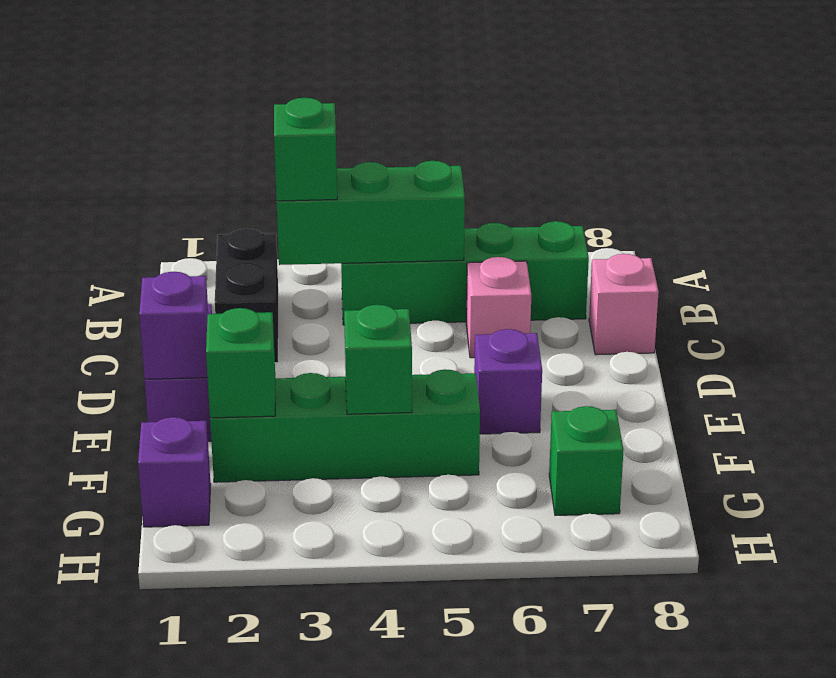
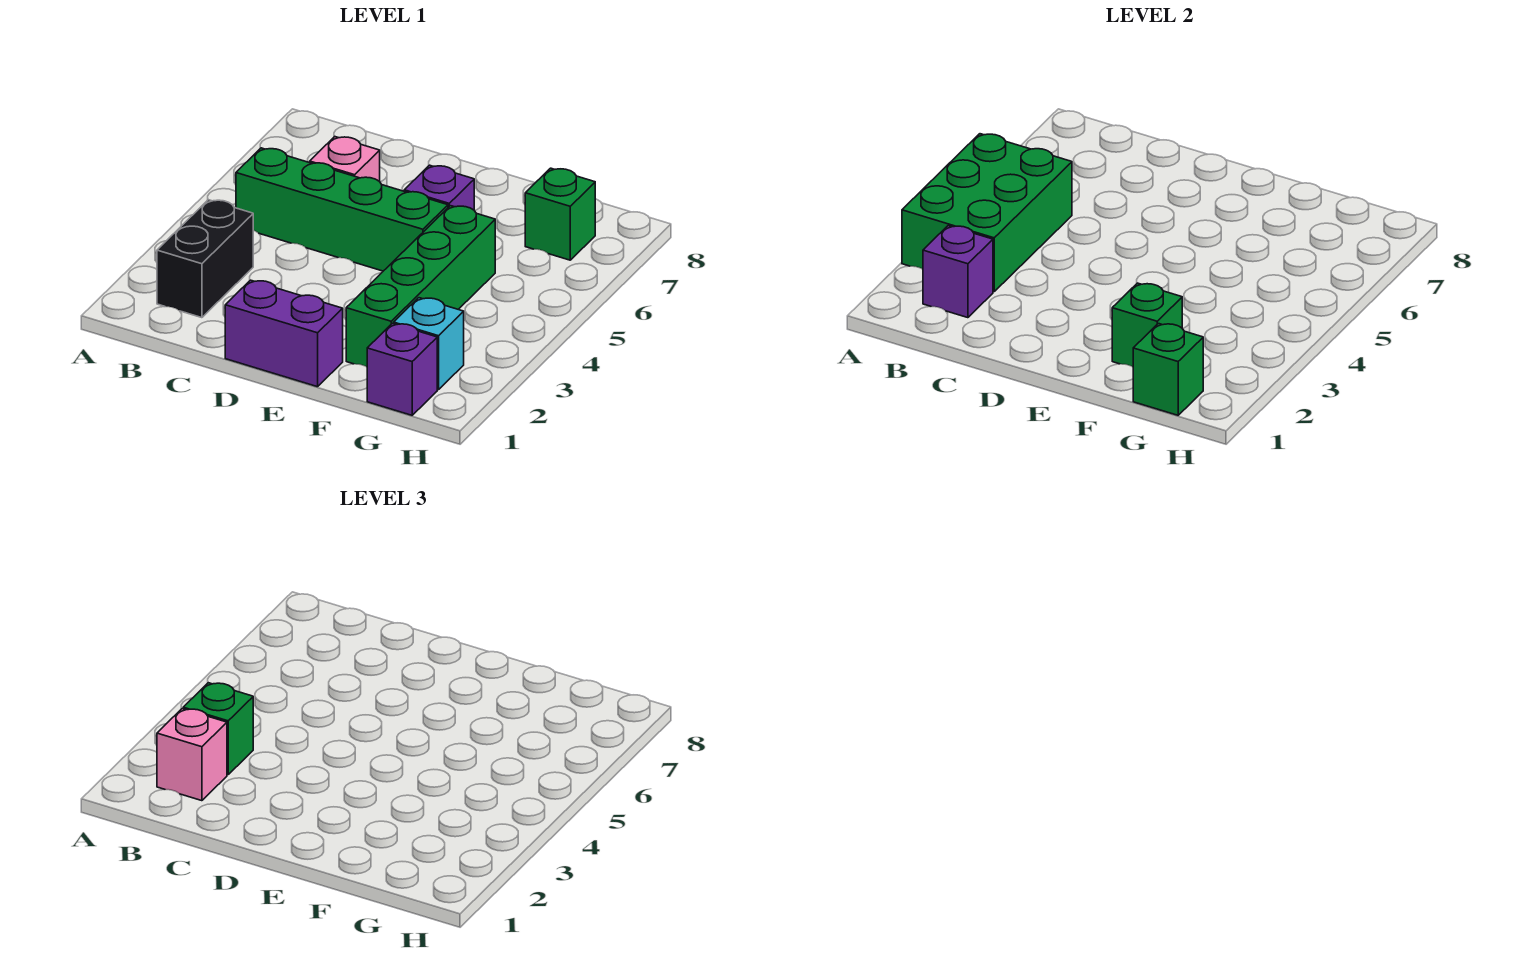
black 1x2 brick [215,229,278,363] -> black 1x2 brick turned to [157,200,253,318]
green 1x3 brick [276,161,465,265] -> green 2x3 brick [902,134,1072,292]
green 1x4 brick [341,221,589,325] -> green 1x4 brick turned to [236,148,448,271]
pink 1x1 brick [589,254,659,355] -> pink 1x1 brick moved to [157,709,227,801]
purple 1x1 brick [139,272,208,379] -> purple 1x1 brick moved to [923,226,993,318]
green 1x1 brick [344,305,412,414] -> green 1x1 brick moved to [1133,324,1203,415]
none -> cyan 1x1 brick [394,298,464,390]

